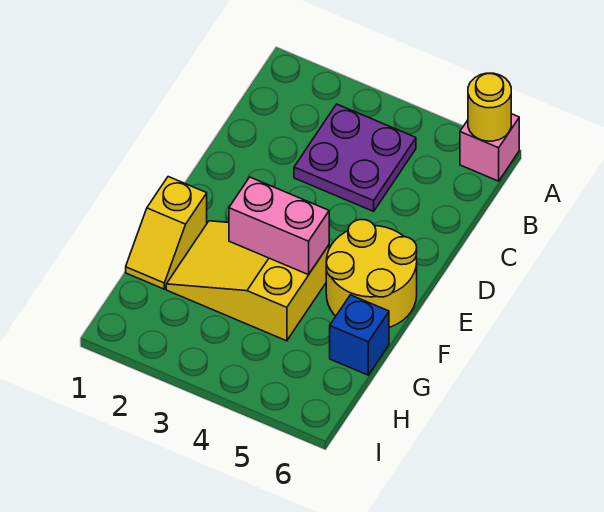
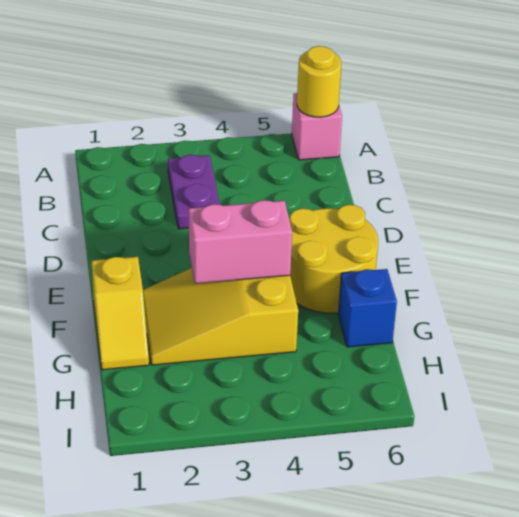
purple 2x2 plate [294,104,416,211] -> purple 1x2 plate [168,155,220,229]

